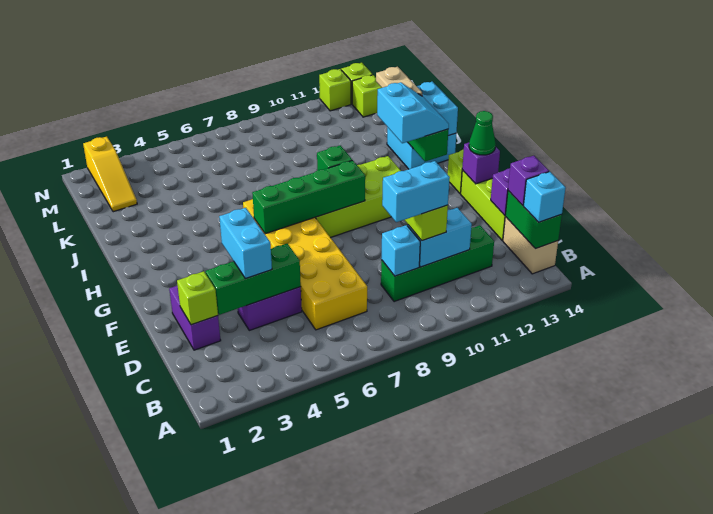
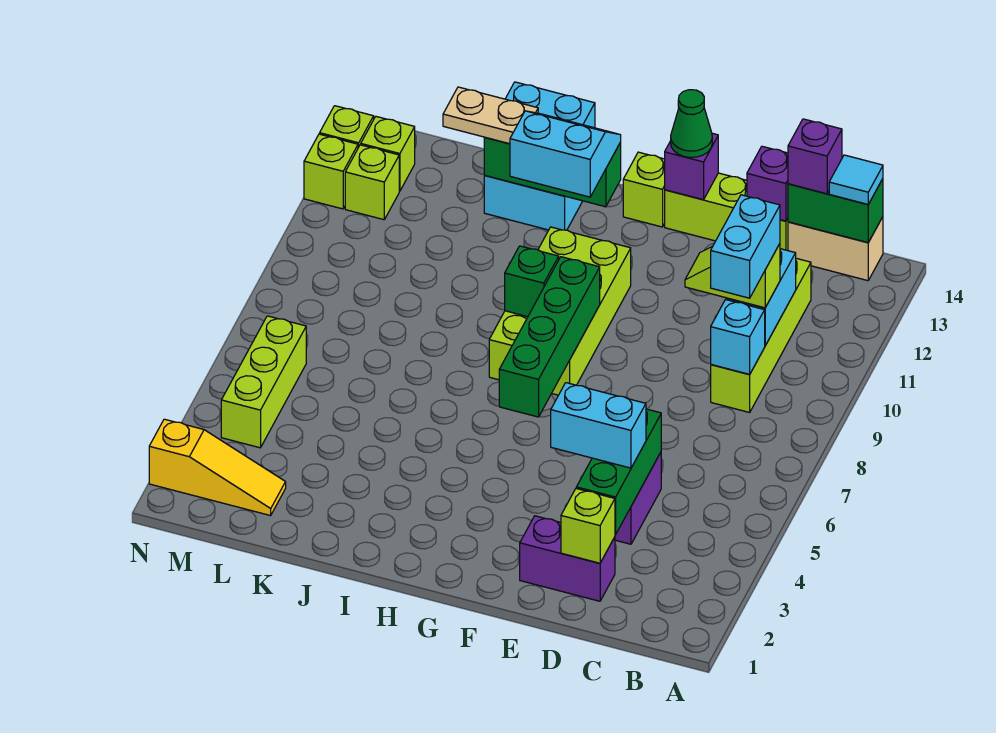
cyan 1x1 brick [523,172,566,222] -> cyan 1x1 tile [829,155,883,204]
yellow 2x6 brick [243,199,367,330] -> none
green 1x4 brick [381,225,494,302] -> lime 1x4 brick [711,258,811,412]
none -> lime 1x3 brick [221,316,306,448]
none -> lime 1x1 brick [345,145,399,220]

